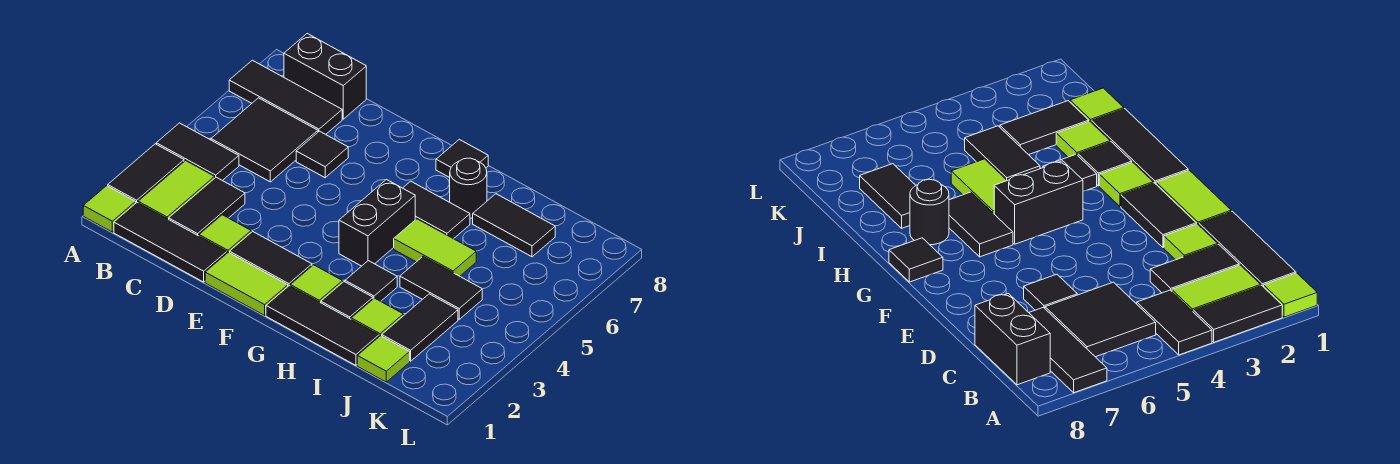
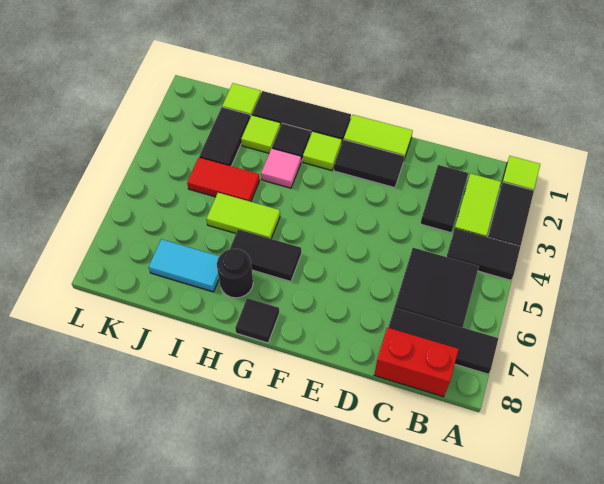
black 1x3 tile [114,202,227,282] -> none
black 1x2 brick [284,34,366,119] -> red 1x2 brick [374,328,459,397]
lime 1x1 tile [199,215,251,253] -> none
black 1x1 tile [296,131,348,178] -> none
black 1x2 brick [339,180,415,266] -> none
black 1x1 tile [345,261,397,301] -> pink 1x1 tile [261,148,301,188]
black 1x2 tile [400,257,482,319] -> red 1x2 tile [187,158,260,202]
black 1x2 tile [473,194,555,257] -> cyan 1x2 tile [149,239,219,292]

